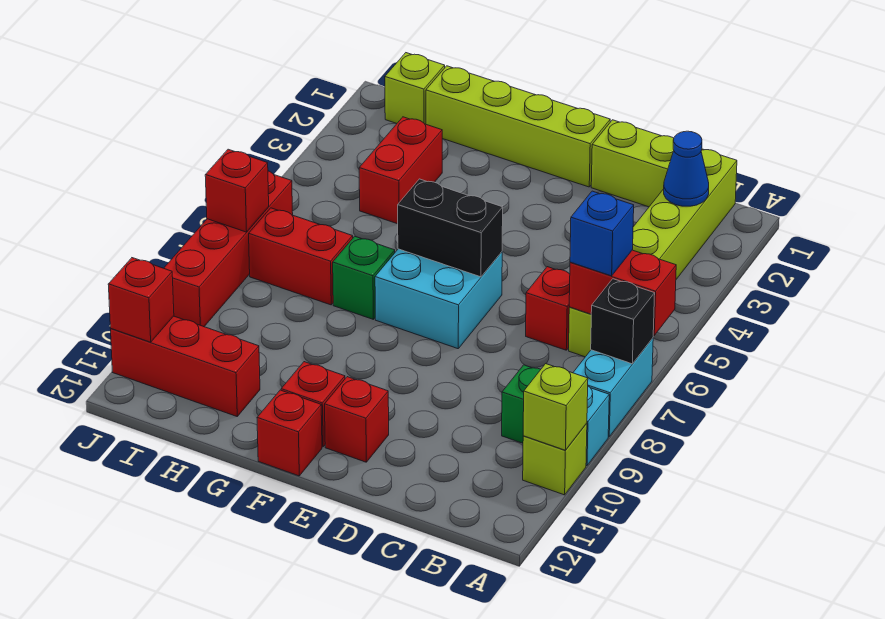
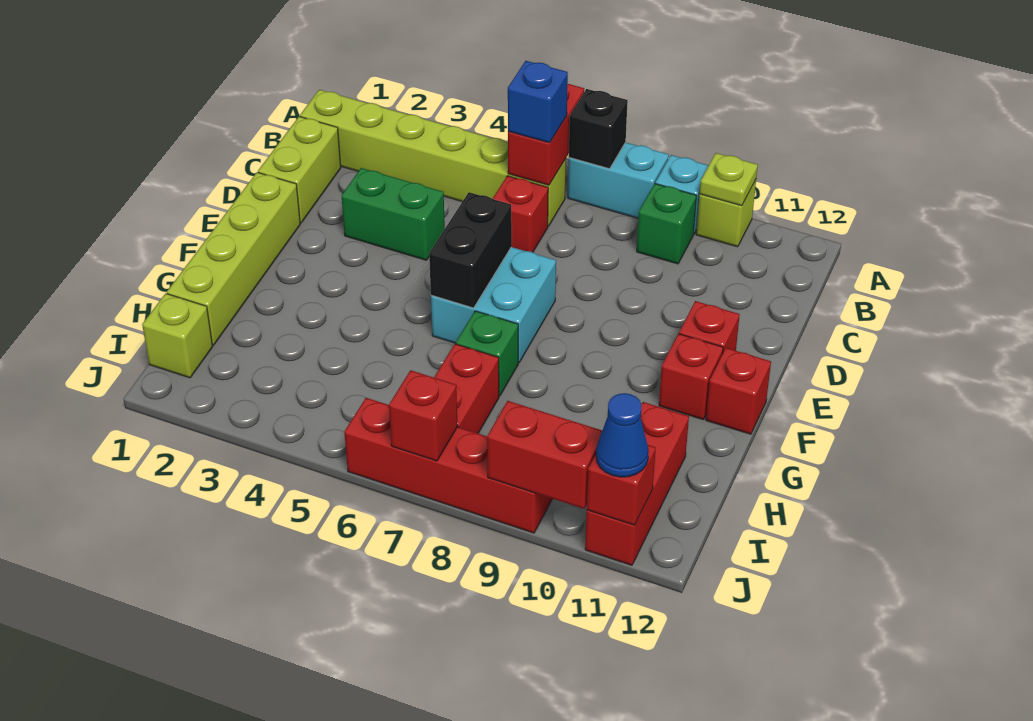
lime 1x1 brick [523,364,588,450] -> lime 1x1 plate [700,153,758,206]
blue 1x1 cone [664,131,709,206] -> blue 1x1 cone moved to [596,393,649,477]
none -> green 1x2 brick [341,168,445,260]
red 1x2 brick [359,117,442,224] -> red 1x2 brick moved to [487,401,602,509]

